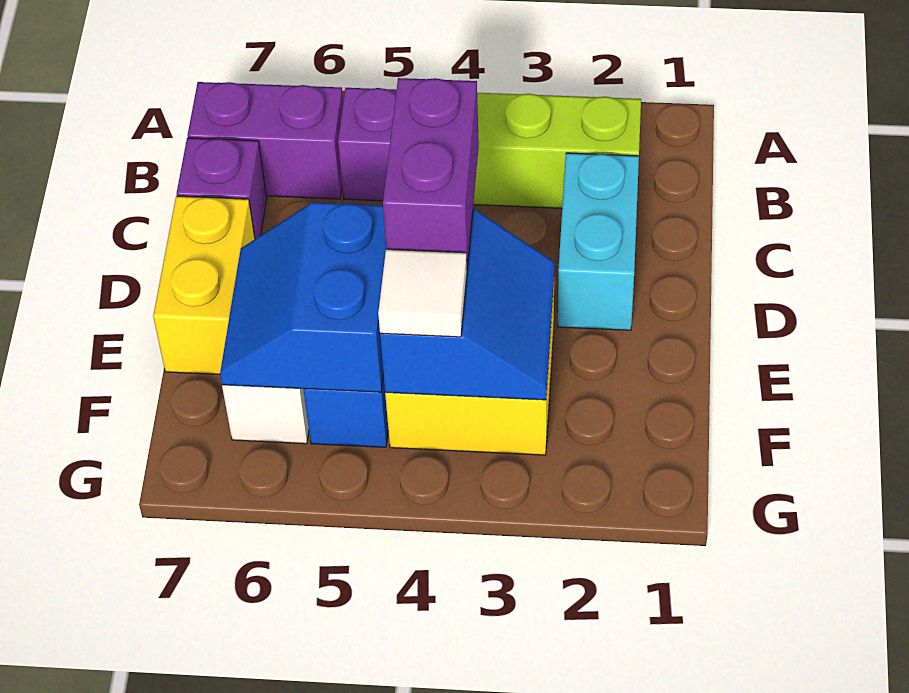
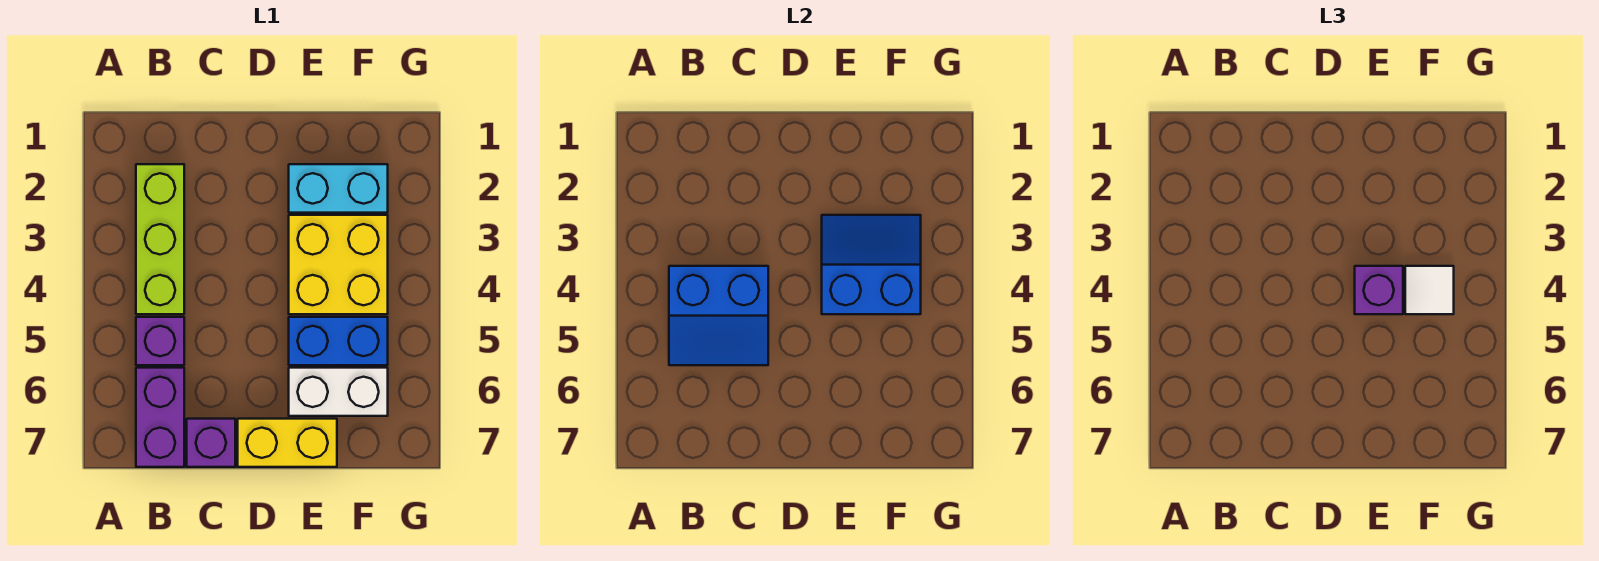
cyan 1x2 brick [558,153,639,330] -> cyan 1x2 brick moved to [289,164,388,213]
purple 1x2 brick [383,78,479,267] -> purple 1x1 brick [1355,266,1403,314]
blue 2x2 slope [220,202,386,392] -> blue 2x2 slope moved to [669,266,768,365]

